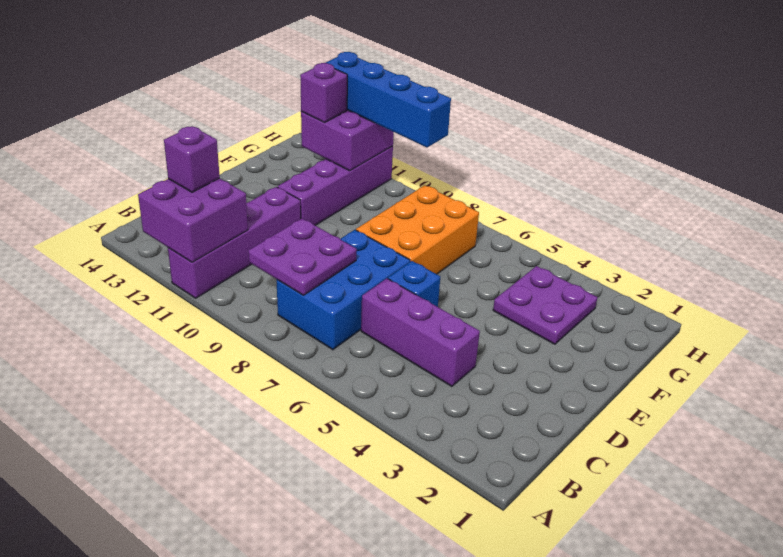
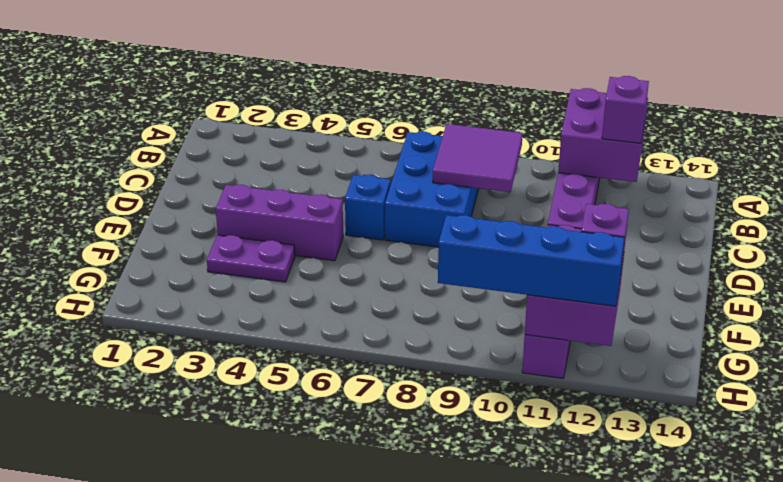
purple 2x2 plate [248,218,357,295] -> purple 2x2 tile [433,124,523,192]
purple 1x3 brick [361,278,480,386] -> purple 1x3 brick moved to [216,185,343,261]
orange 2x3 brick [356,185,479,274] -> none
purple 2x2 plate [493,266,598,344] -> purple 1x2 plate [207,235,295,282]

